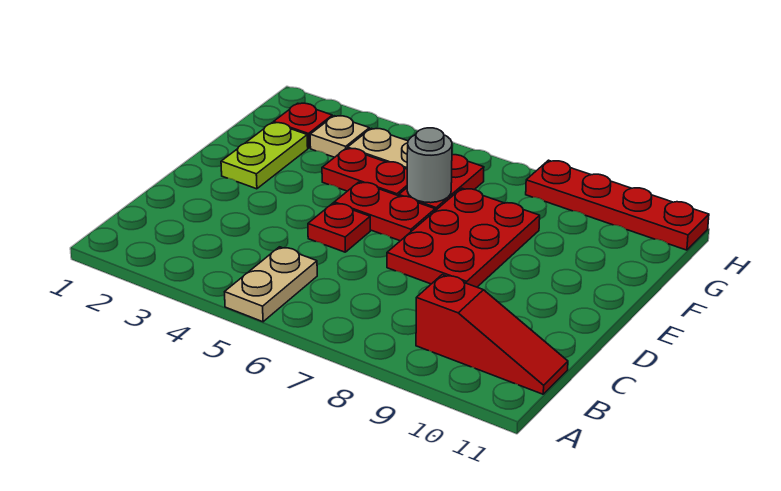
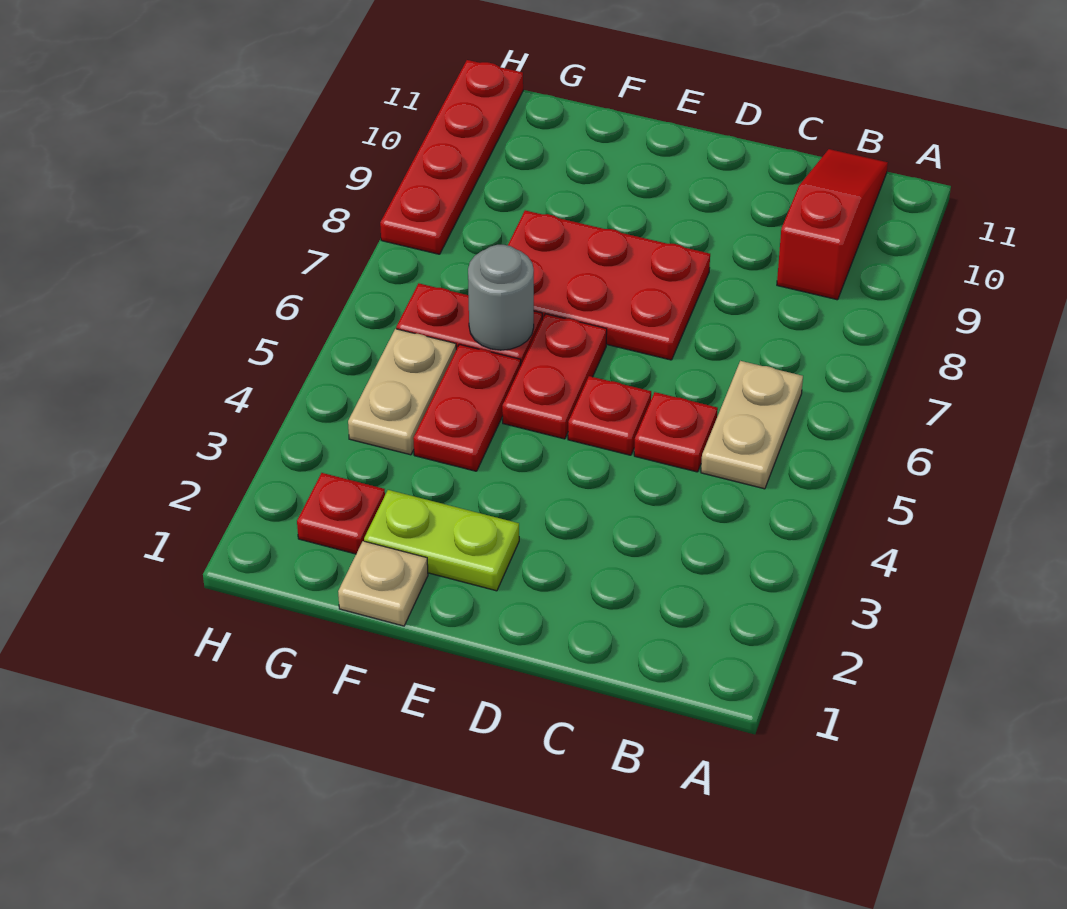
tan 1x2 plate [225,247,317,322] -> tan 1x2 plate turned to [701,361,803,489]
none -> red 1x1 plate [634,392,718,472]
tan 1x1 plate [310,116,369,157] -> tan 1x1 plate moved to [338,541,428,626]

